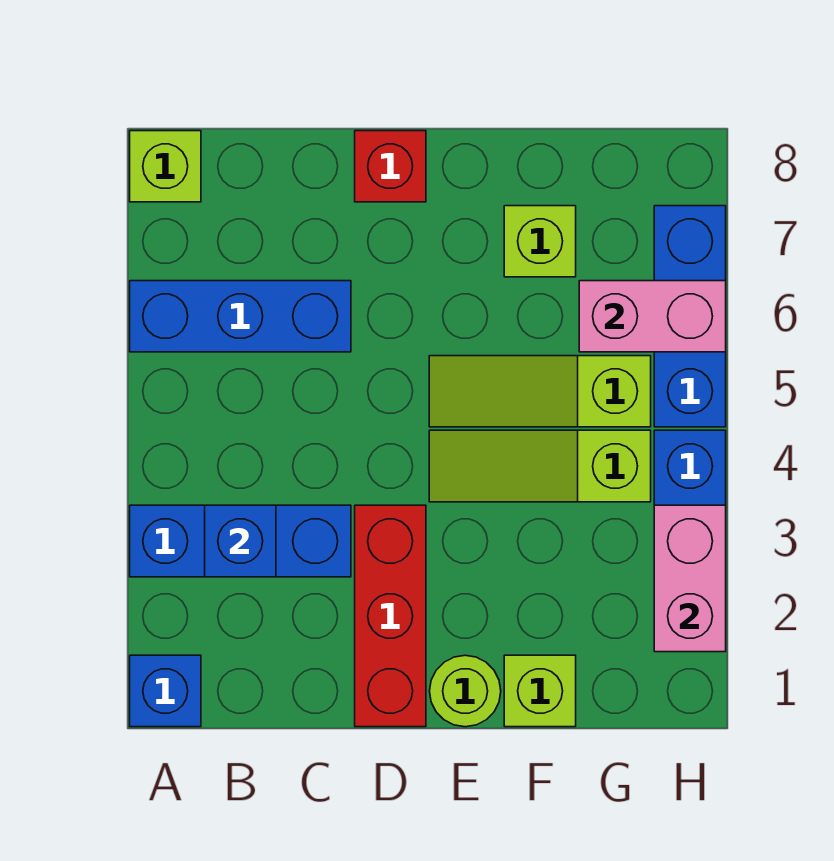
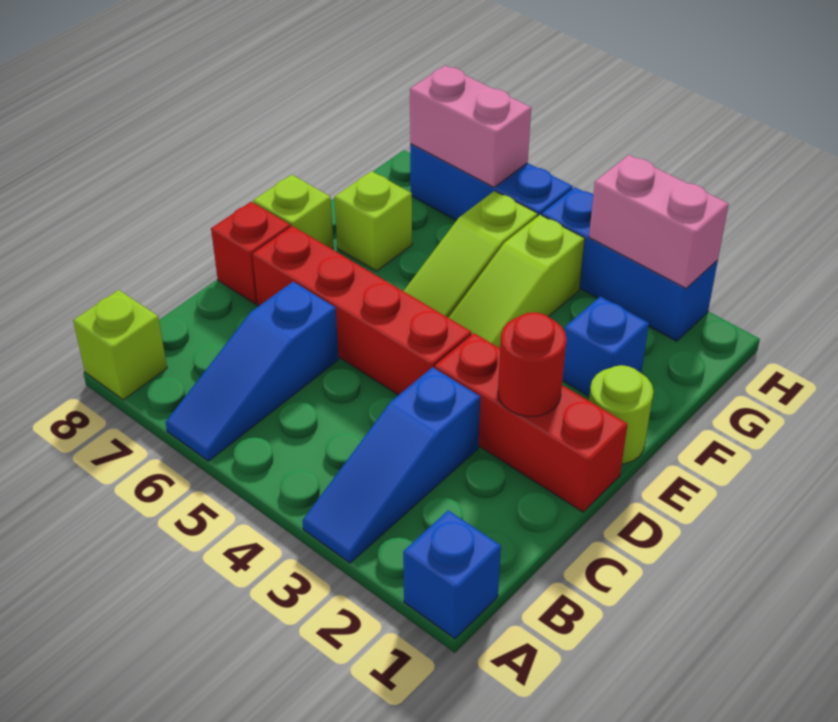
blue 1x3 brick [130,505,351,577] -> blue 1x3 slope [302,367,480,563]
blue 1x3 brick [130,281,351,352] -> blue 1x3 slope [166,282,339,461]
blue 1x1 brick [205,505,276,577] -> blue 1x1 brick moved to [562,296,649,396]
none -> red 1x1 round brick [498,312,566,417]
none -> red 1x4 brick [252,226,472,395]
lime 1x1 brick [504,655,576,727] -> lime 1x1 brick moved to [253,175,333,249]
pink 1x2 brick [579,281,726,352] -> pink 1x2 brick turned to [410,66,531,187]

